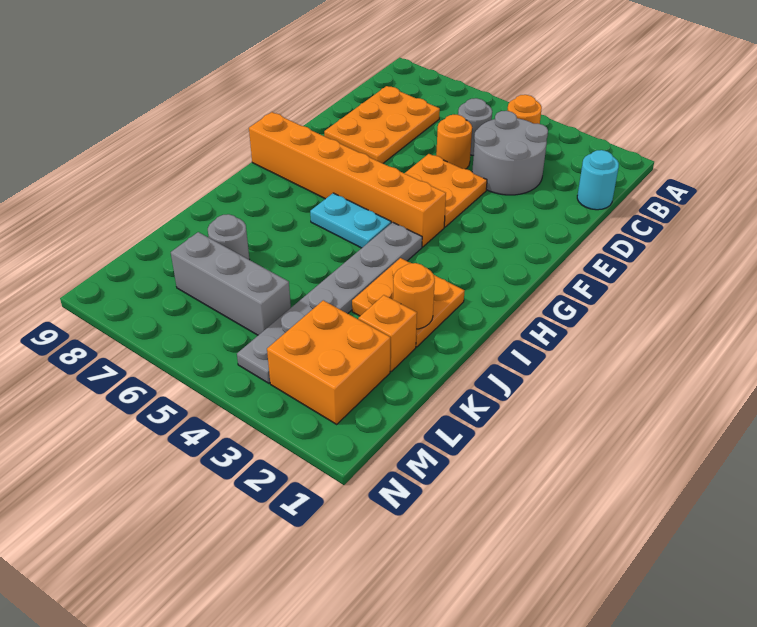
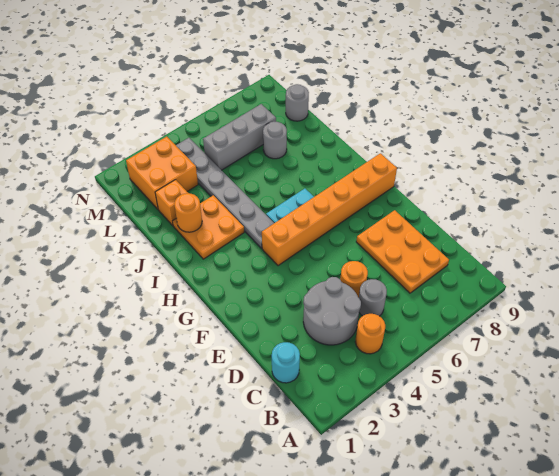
orange 2x2 plate [405,154,487,227] -> none
none -> grey 1x1 round brick [286,84,309,121]

